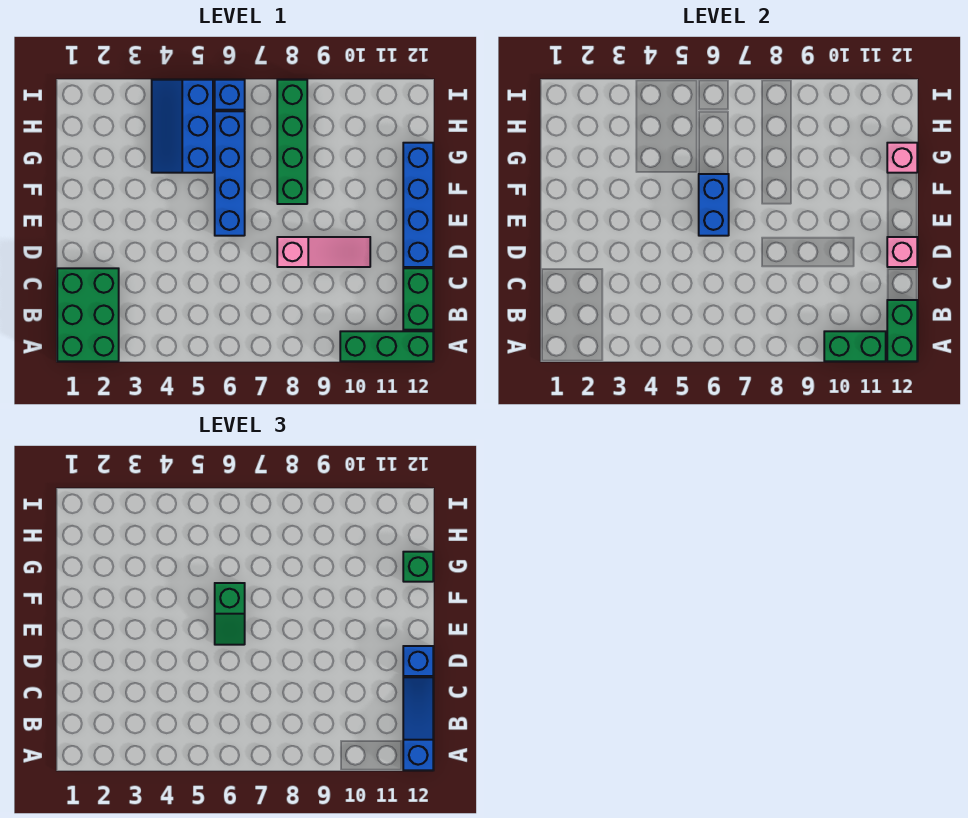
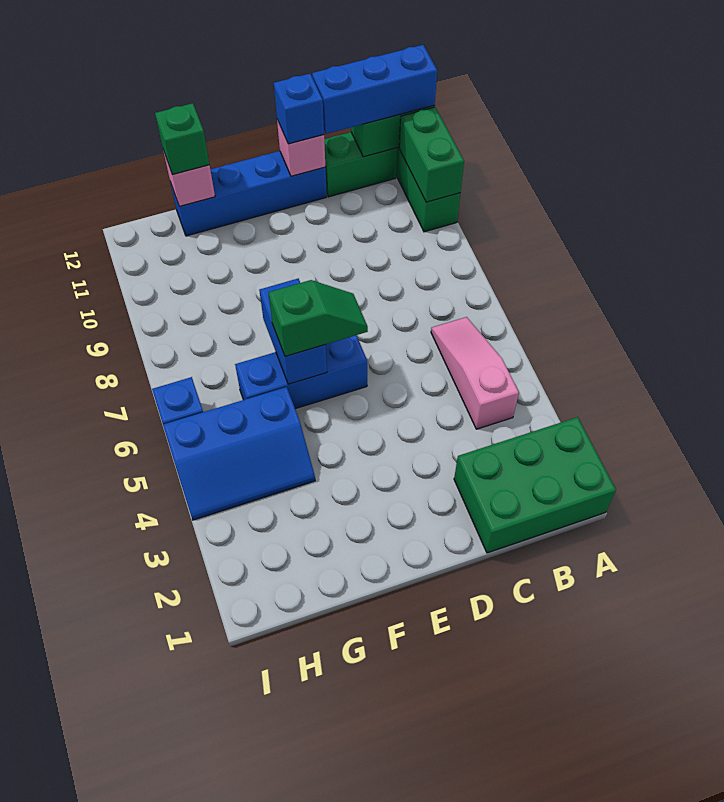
blue 1x3 slope [403,677,433,770] -> blue 1x3 brick [312,45,437,134]
pink 1x3 slope [277,237,370,267] -> pink 1x3 slope moved to [431,317,519,429]
blue 1x4 brick [215,111,245,236] -> blue 1x3 brick [235,335,367,409]
blue 1x2 brick [699,174,729,236] -> blue 1x2 brick turned to [259,279,327,384]
green 1x4 brick [277,80,307,204] -> none

